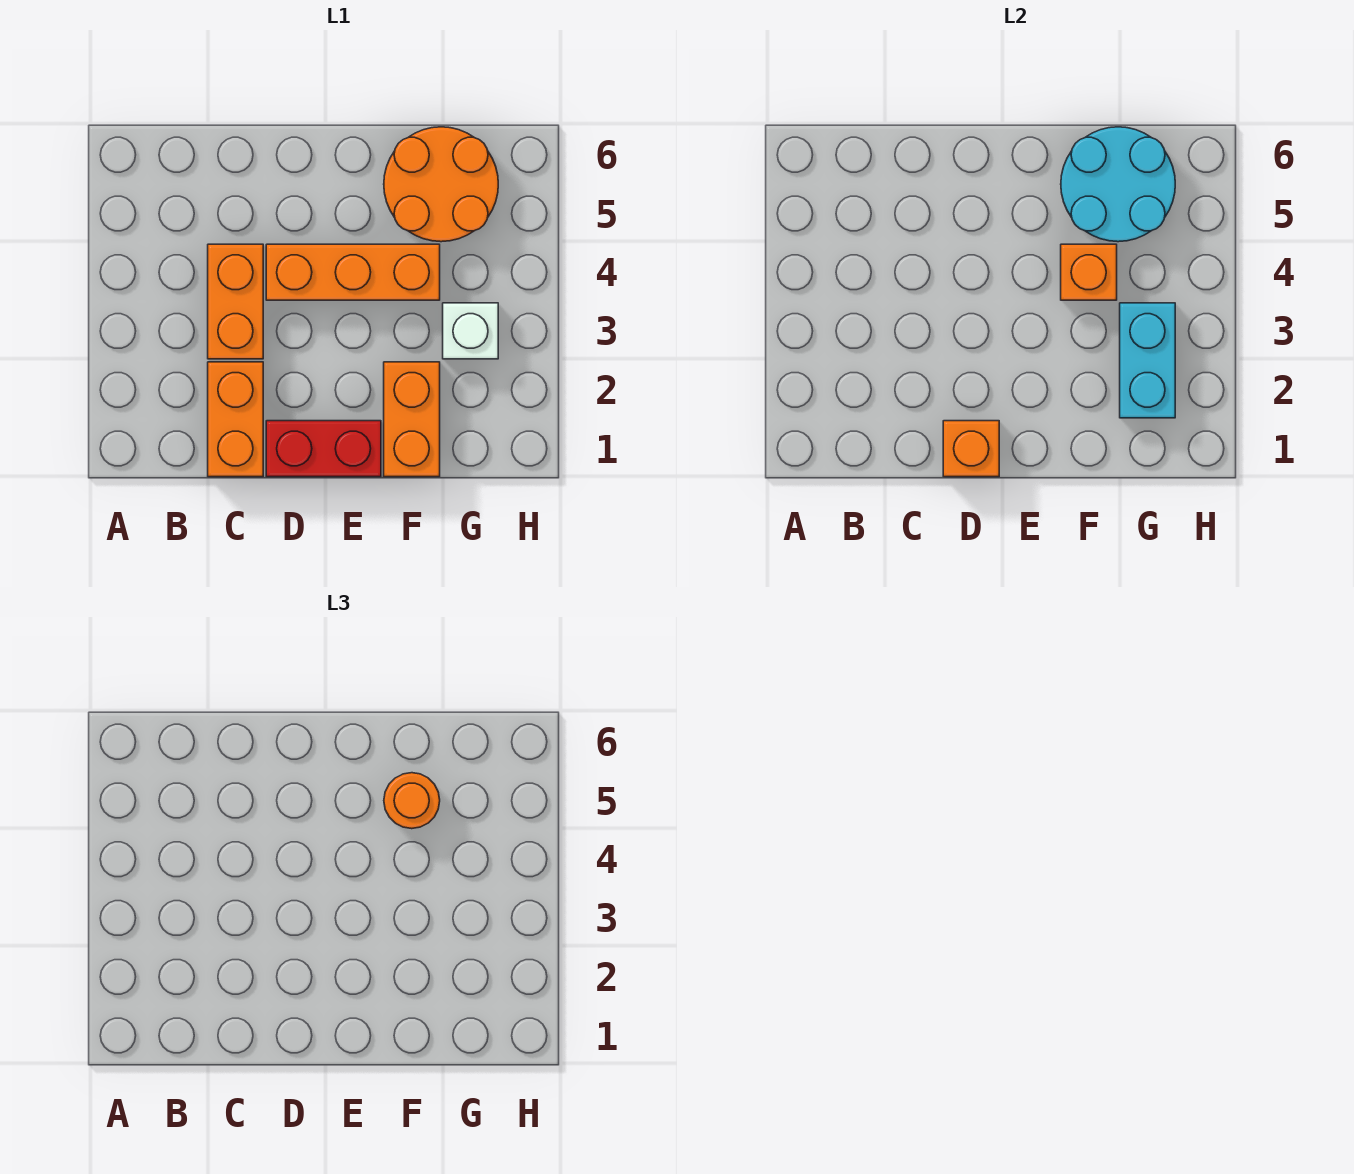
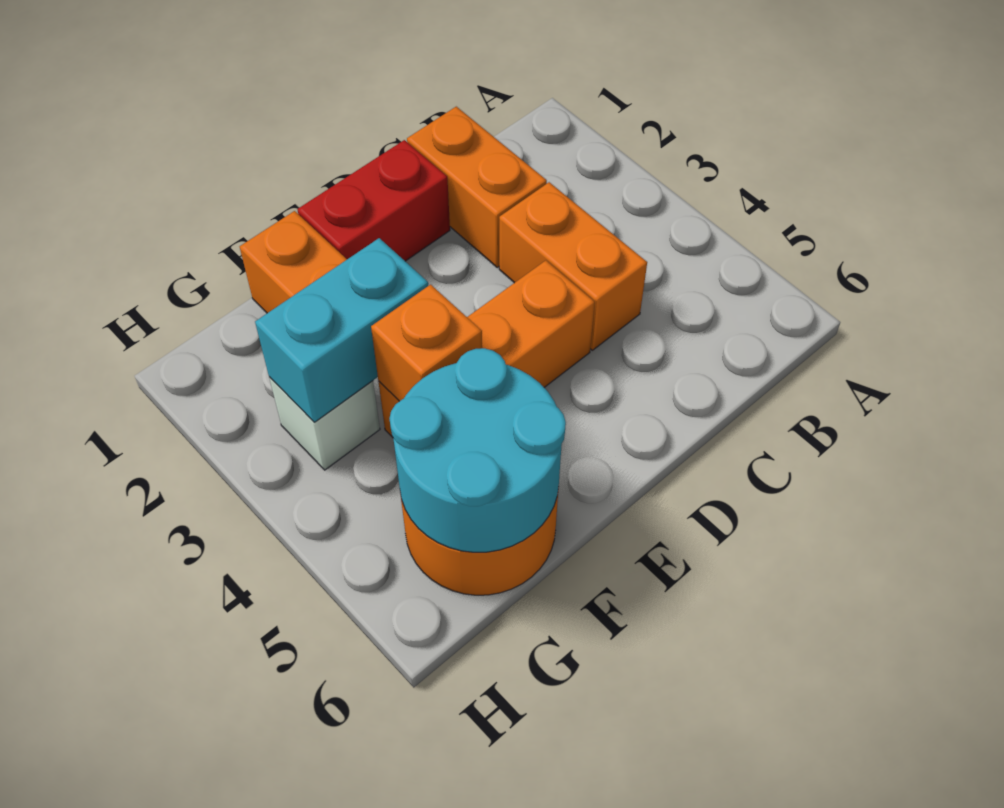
orange 1x1 brick [943,421,999,477] -> none
orange 1x1 round brick [384,773,440,829] -> none
cyan 1x2 brick [1120,303,1175,418] -> cyan 1x2 brick turned to [255,238,428,422]

